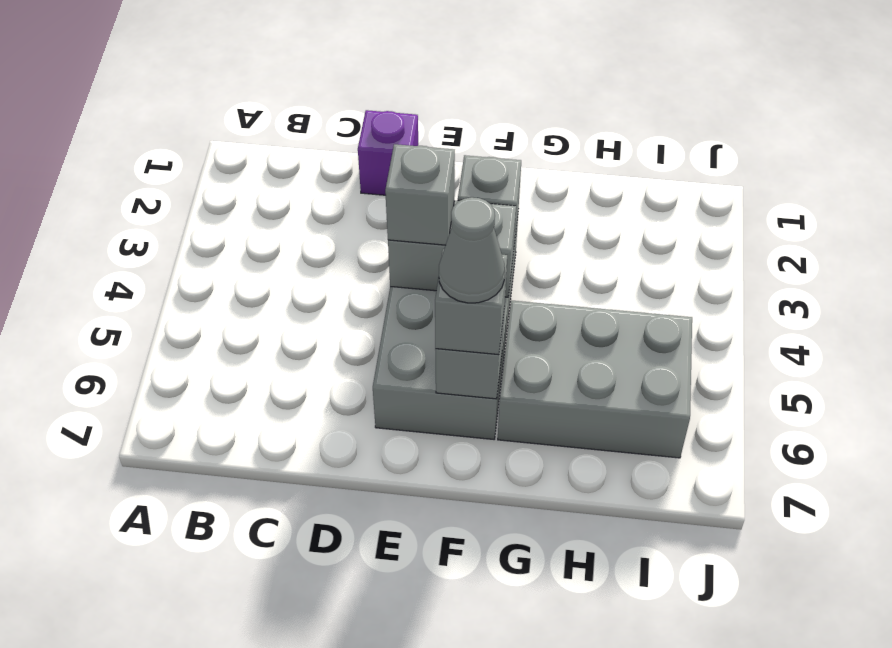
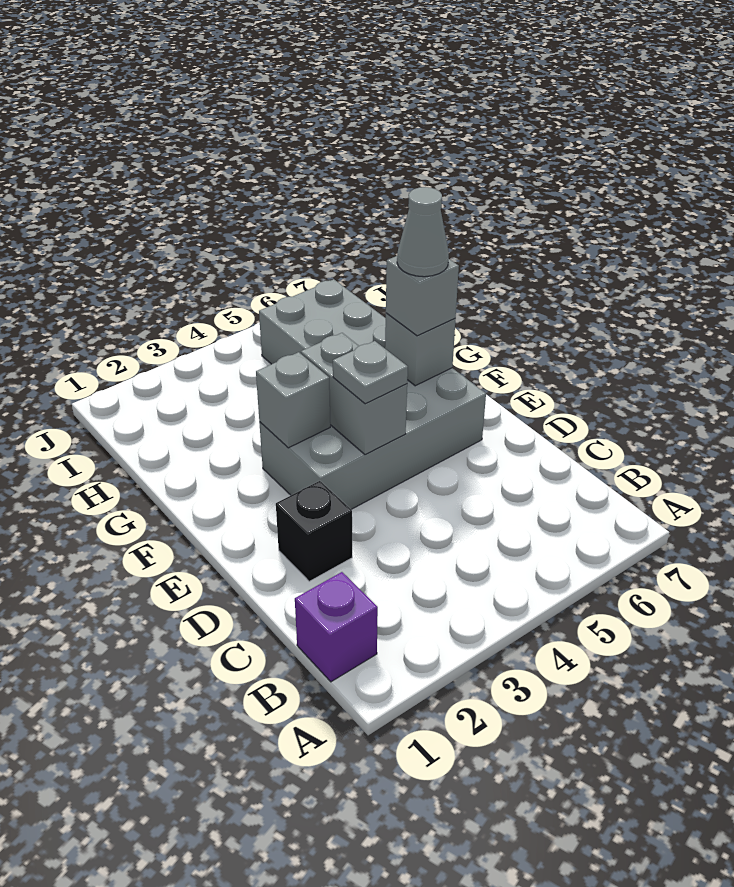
purple 1x1 brick [358,110,418,195] -> purple 1x1 brick moved to [295,572,378,682]
none -> black 1x1 brick [276,481,352,581]
grey 1x1 brick [385,144,455,245] -> grey 1x1 plate [333,341,408,404]

